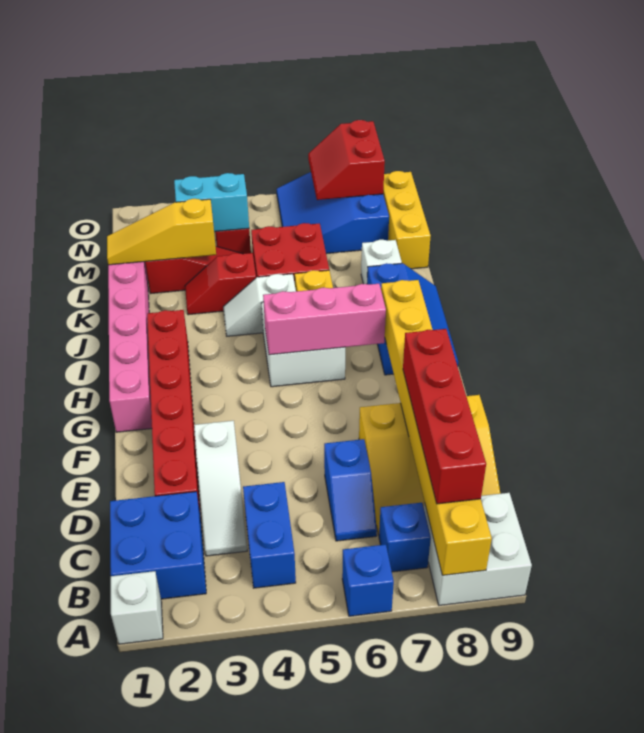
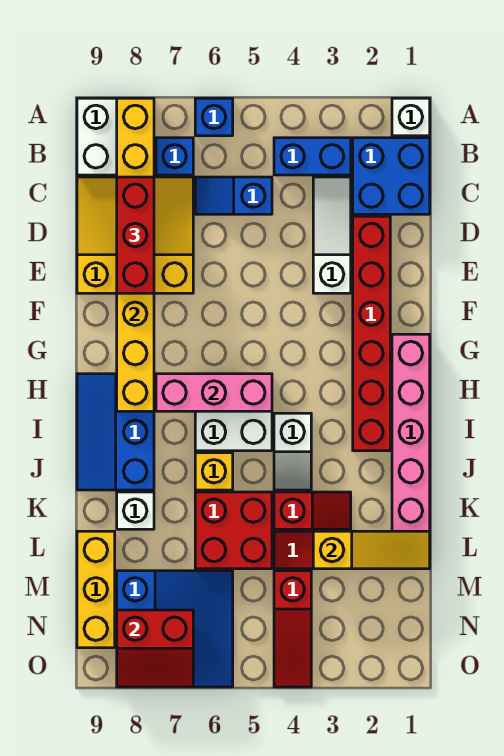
blue 1x2 brick [243,482,296,588] -> blue 1x2 brick turned to [274,138,351,175]
red 1x4 brick [403,329,486,504] -> red 1x3 brick [117,177,154,293]
blue 1x2 slope [324,439,377,541] -> blue 1x2 slope turned to [195,177,272,214]
white 1x2 slope [223,274,296,336] -> white 1x2 slope turned to [274,413,311,490]
cyan 1x2 brick [174,173,249,232] -> none
red 2x2 slope [308,120,385,200] -> red 2x2 slope turned to [117,610,193,687]

